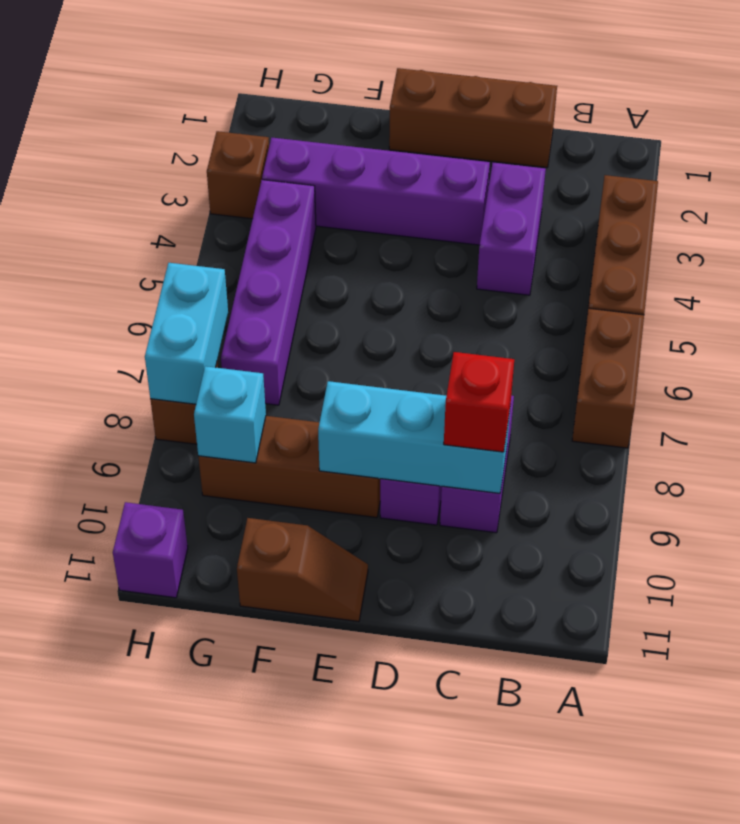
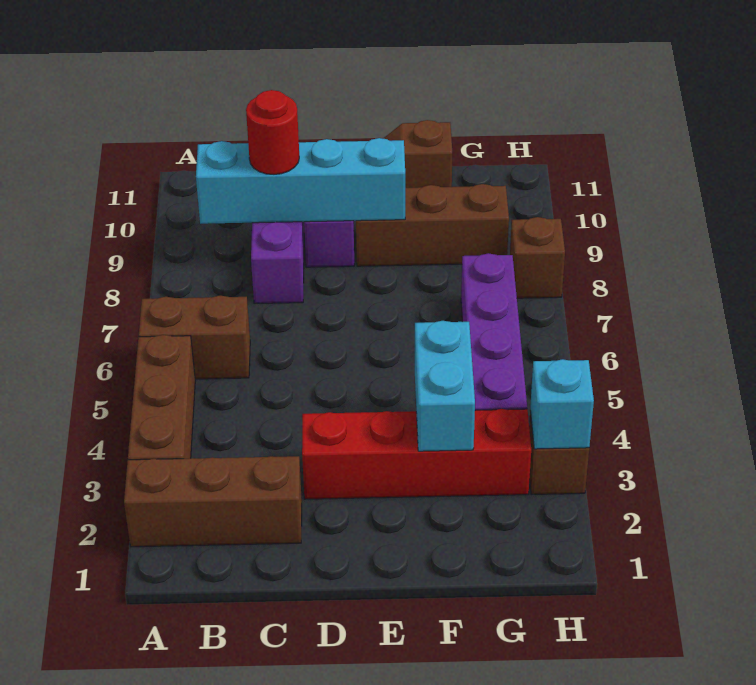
brown 1x2 brick [572,308,644,448] -> brown 1x2 brick turned to [139,296,250,379]
brown 1x3 brick [389,68,557,168] -> brown 1x3 brick moved to [124,456,302,547]
purple 1x2 brick [477,163,546,295] -> none
cyan 1x3 brick [318,381,510,493] -> cyan 1x4 brick [196,138,405,224]
red 1x1 brick [444,352,514,452] -> red 1x1 round brick [246,90,299,174]
purple 1x4 brick [262,138,490,245] -> red 1x4 brick [302,409,531,499]
cyan 1x1 brick [194,366,266,463] -> cyan 1x1 brick moved to [530,359,594,449]
cyan 1x2 brick [145,263,228,404] -> cyan 1x2 brick moved to [415,321,475,451]
purple 1x1 brick [113,502,188,598] -> none

